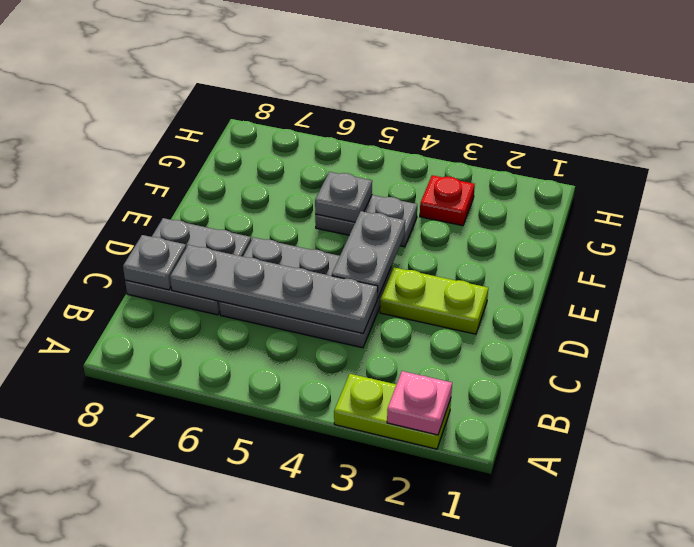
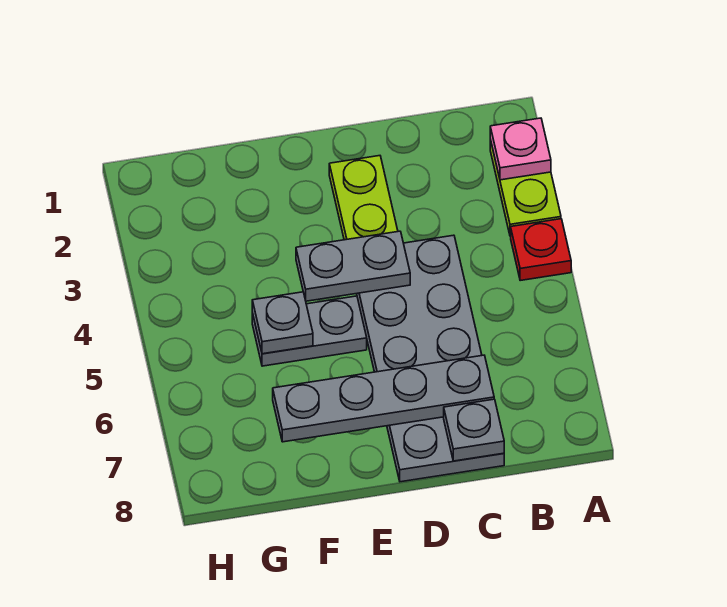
grey 1x4 plate [170,245,378,333] -> grey 1x4 plate turned to [273,355,494,442]
grey 1x2 plate [315,195,417,247] -> grey 1x2 plate turned to [252,296,367,366]
red 1x1 plate [420,175,475,226] -> red 1x1 plate moved to [511,219,571,281]

